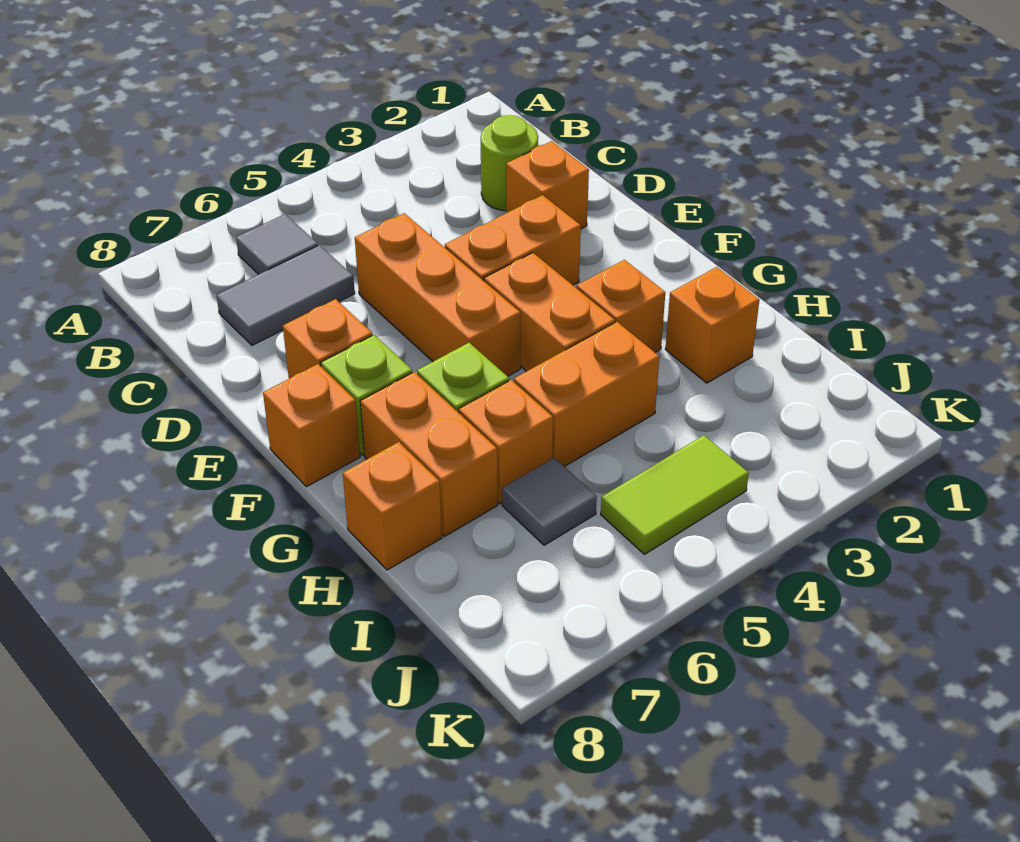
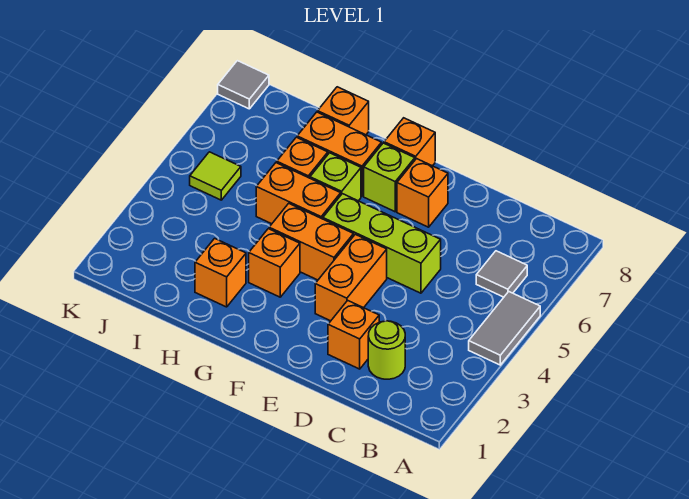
grey 1x2 tile [217,245,355,345] -> grey 1x2 tile moved to [469,292,540,365]
orange 1x3 brick [355,213,521,376] -> lime 1x3 brick [323,194,441,293]
orange 1x2 brick [514,322,659,467] -> orange 1x2 brick turned to [256,163,341,224]
grey 1x1 tile [502,458,597,545] -> grey 1x1 tile moved to [218,61,269,109]
lime 1x2 tile [601,435,749,554] -> lime 1x1 tile [190,152,241,200]

